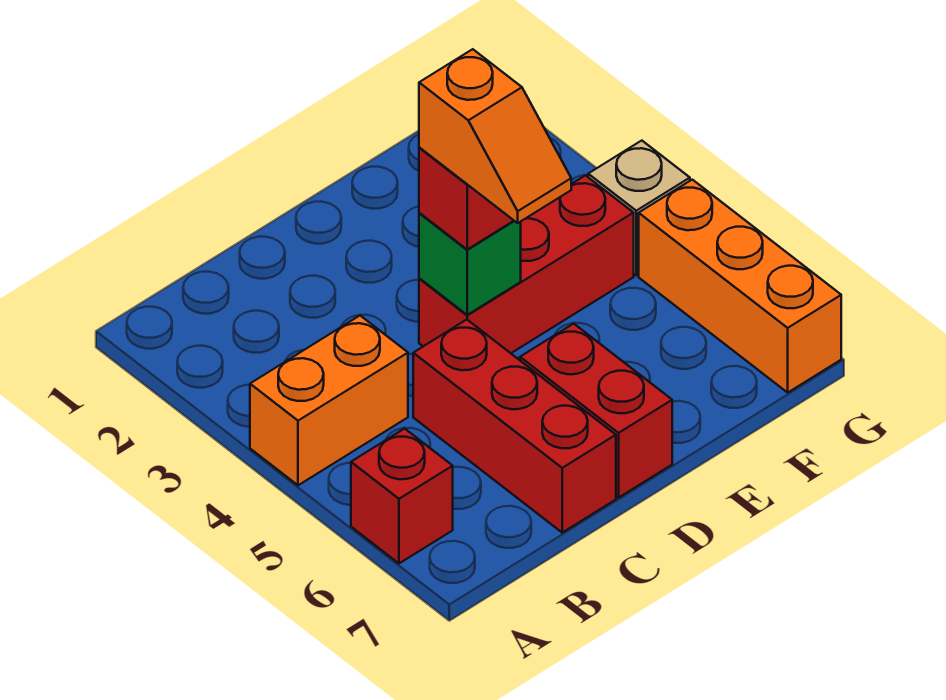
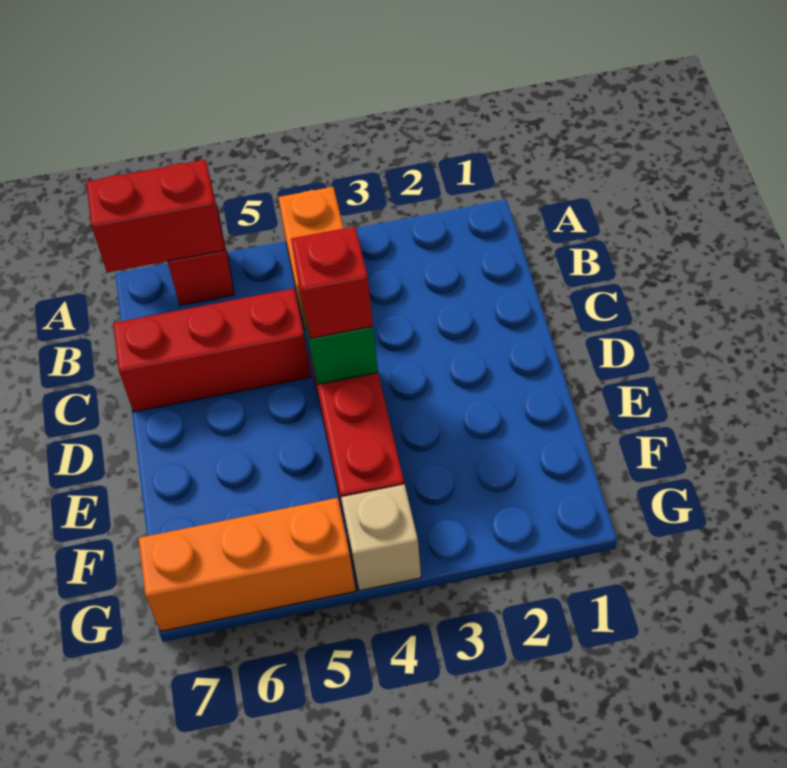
orange 1x2 slope [419,49,571,223] -> none
red 1x2 brick [520,324,672,498] -> red 1x2 brick moved to [86,160,224,273]

